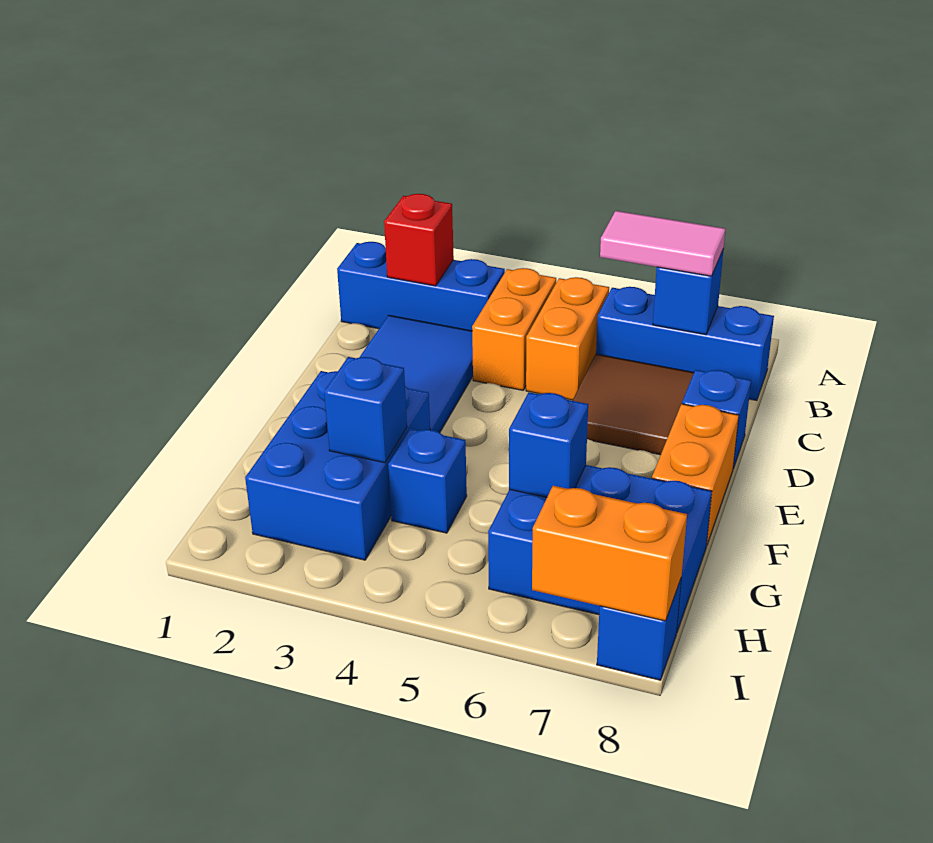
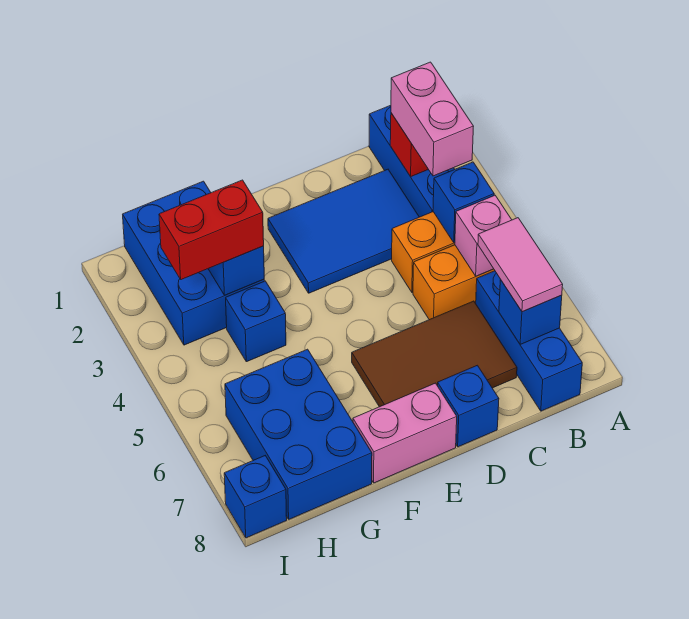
none -> pink 1x2 brick [391,62,474,176]
none -> pink 1x1 brick [455,195,512,276]
brown 2x2 tile [572,354,694,455] -> brown 2x3 tile [352,301,517,407]
orange 1x2 brick [652,404,739,546] -> pink 1x2 brick [353,383,457,483]
blue 2x3 brick [245,371,430,560] -> blue 2x3 brick turned to [123,181,264,345]
none -> red 1x2 brick [159,180,264,280]
blue 1x1 brick [509,392,588,497] -> blue 1x1 brick moved to [433,162,494,243]
orange 1x2 brick [532,486,687,621] -> none

